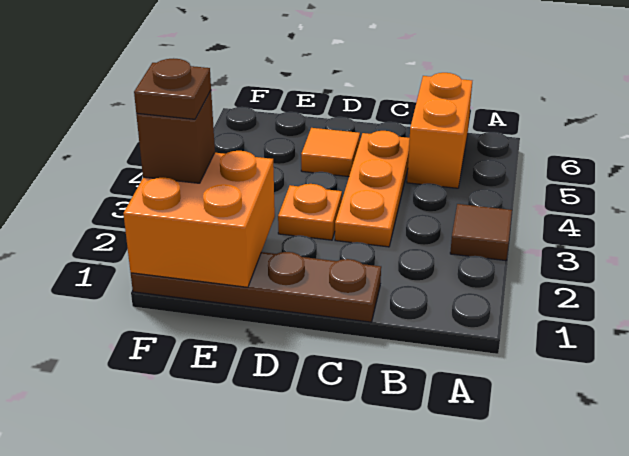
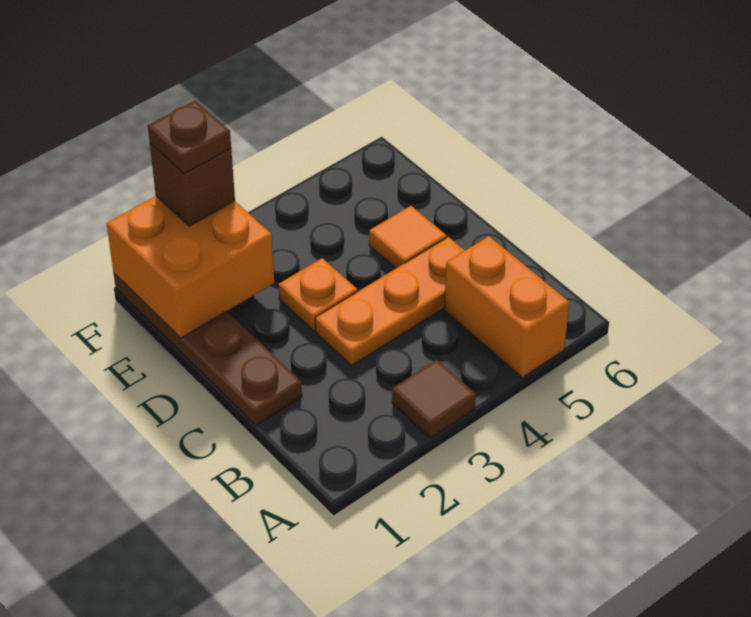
orange 1x2 brick [407,73,472,188] -> orange 1x2 brick turned to [444,236,569,377]

